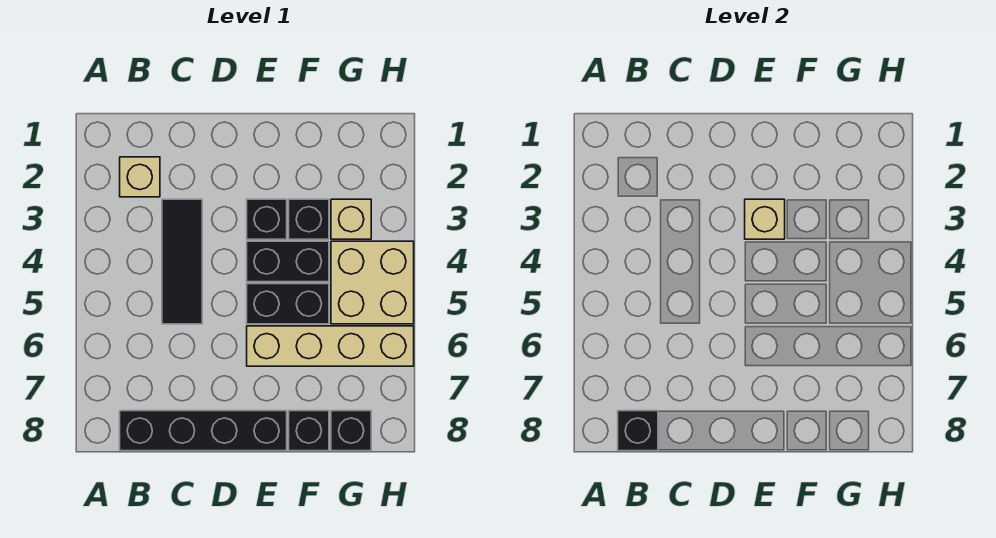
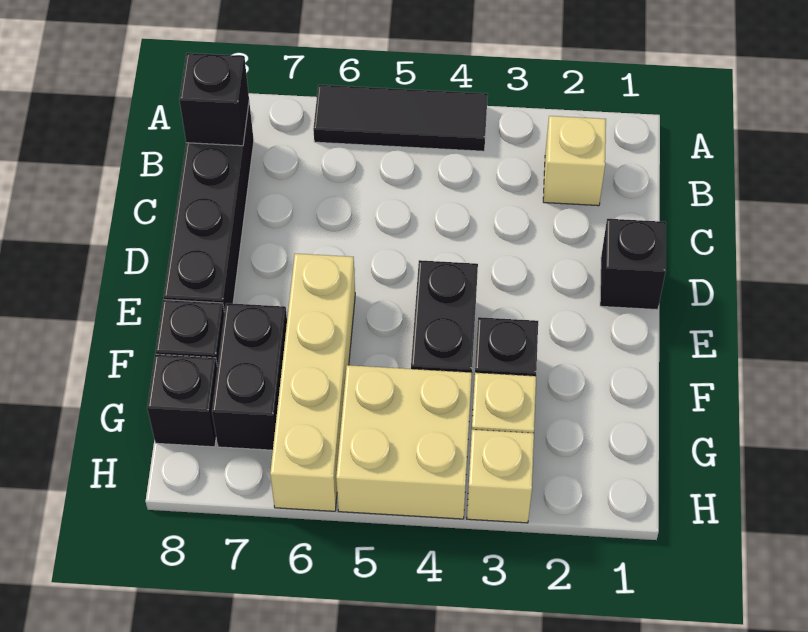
black 1x3 tile [162,199,202,324] -> black 1x3 tile moved to [313,85,488,151]
black 1x1 brick [247,199,287,239] -> black 1x1 brick moved to [600,219,666,310]
tan 1x1 brick [745,199,785,239] -> tan 1x1 brick moved to [467,430,534,523]
black 1x2 brick [247,284,329,324] -> black 1x2 brick moved to [212,303,287,450]

